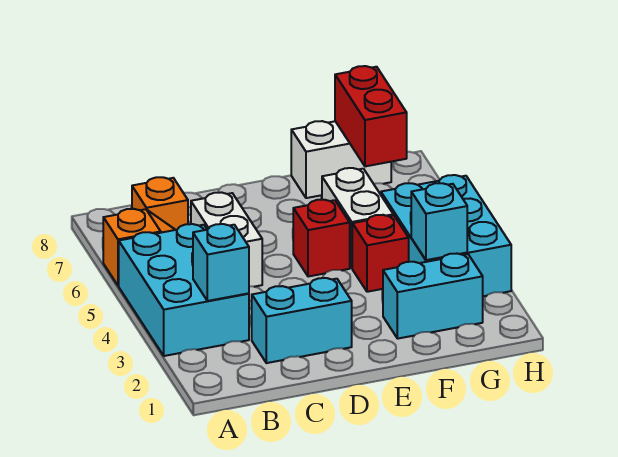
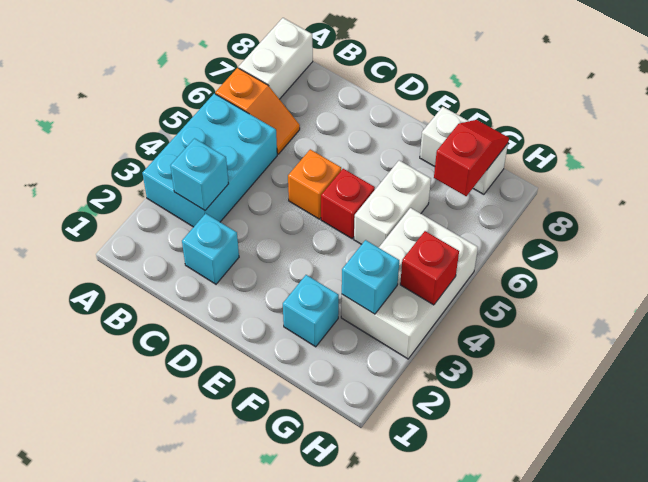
orange 1x1 brick [132,177,188,230] -> orange 1x1 brick moved to [288,149,341,219]
cyan 1x2 brick [252,278,352,363] -> cyan 1x1 brick [182,213,239,284]
white 1x2 brick [191,192,262,287] -> white 1x2 brick moved to [239,18,313,99]
cyan 1x2 brick [383,254,483,339] -> cyan 1x1 brick [283,275,339,347]
red 1x1 brick [352,215,409,292] -> red 1x1 brick moved to [400,231,459,305]
cyan 2x3 brick [381,175,511,296] -> white 2x3 brick [341,208,478,359]
red 1x2 brick [335,66,407,166] -> red 1x2 slope [434,120,509,196]

